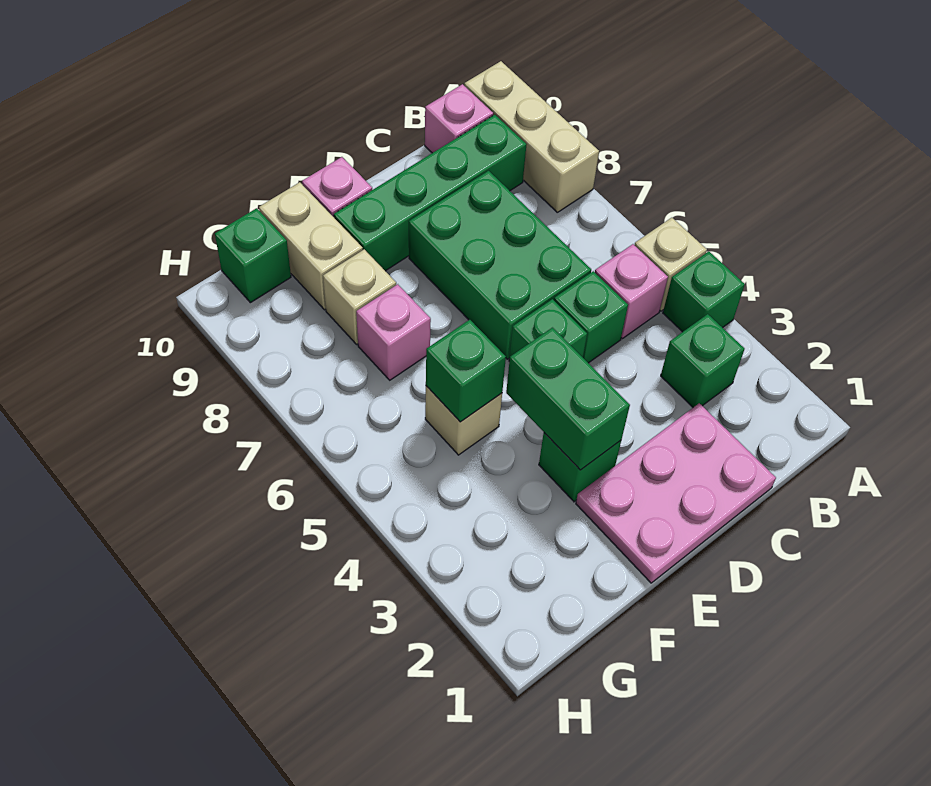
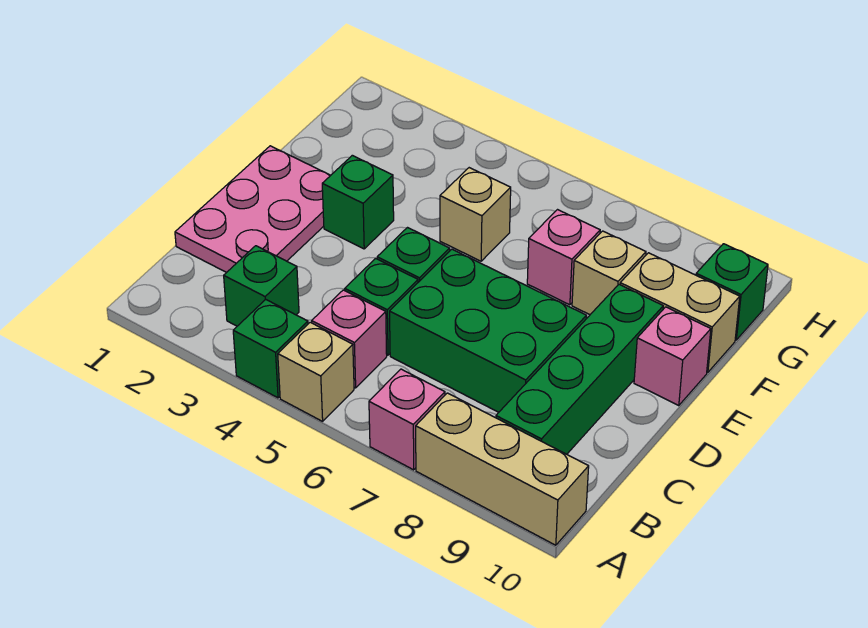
pink 1x1 brick [425,84,493,153] -> pink 1x1 brick moved to [369,369,445,470]
green 1x2 brick [506,328,630,470] -> none
green 1x1 brick [426,320,506,422] -> none

